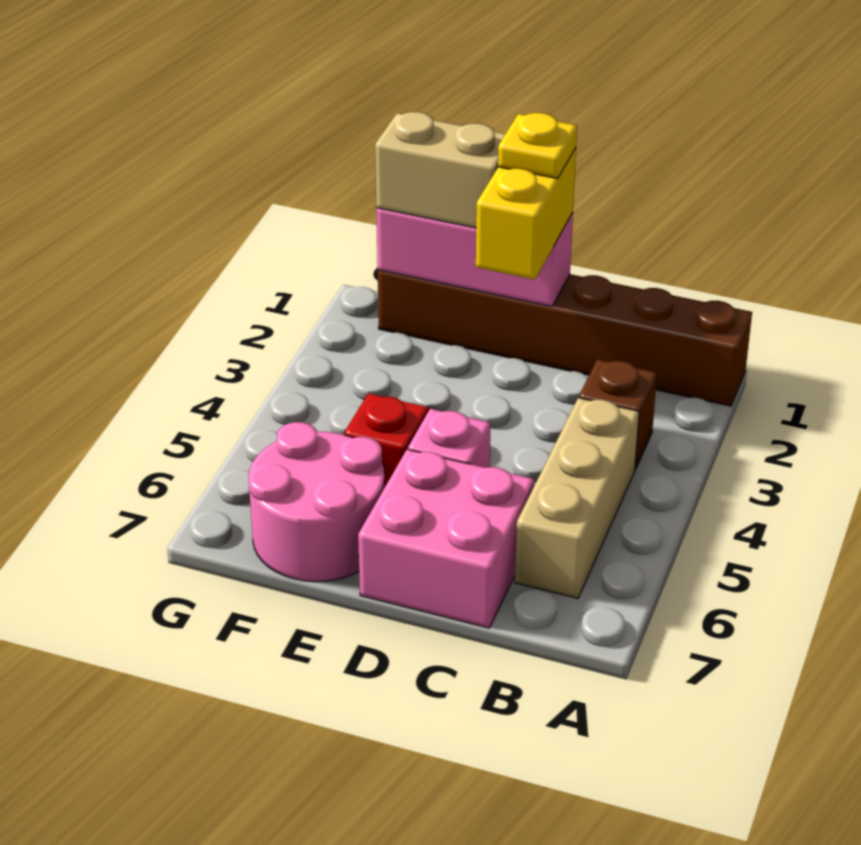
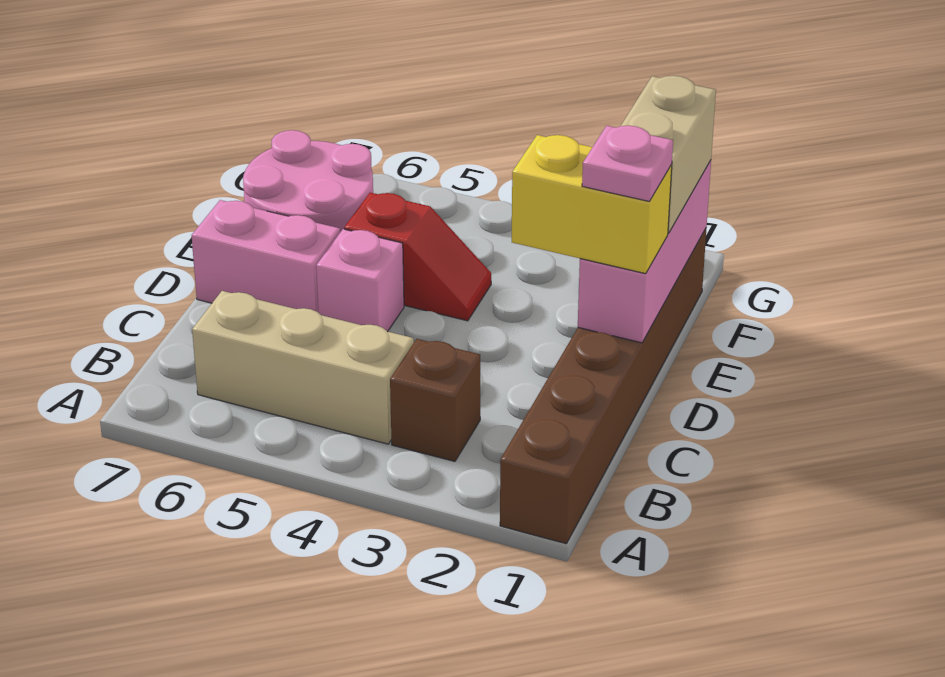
pink 2x2 brick [358,449,534,628] -> pink 1x2 brick [192,200,340,312]
yellow 1x1 plate [498,113,577,179] -> pink 1x1 plate [582,126,673,202]

